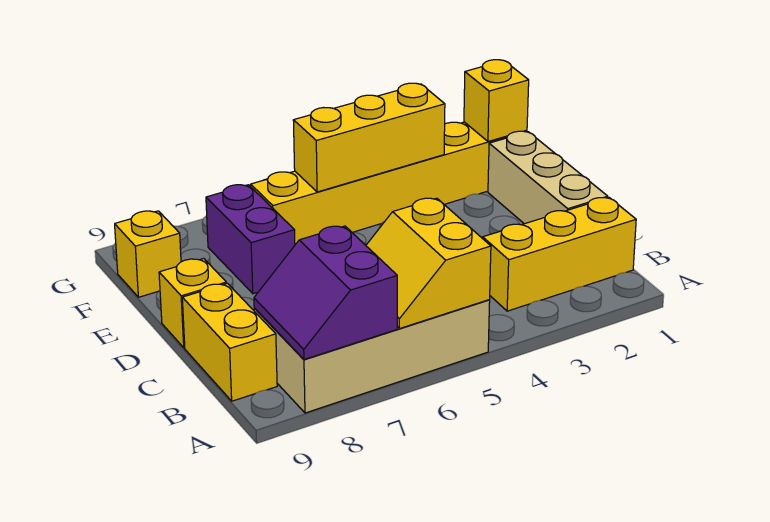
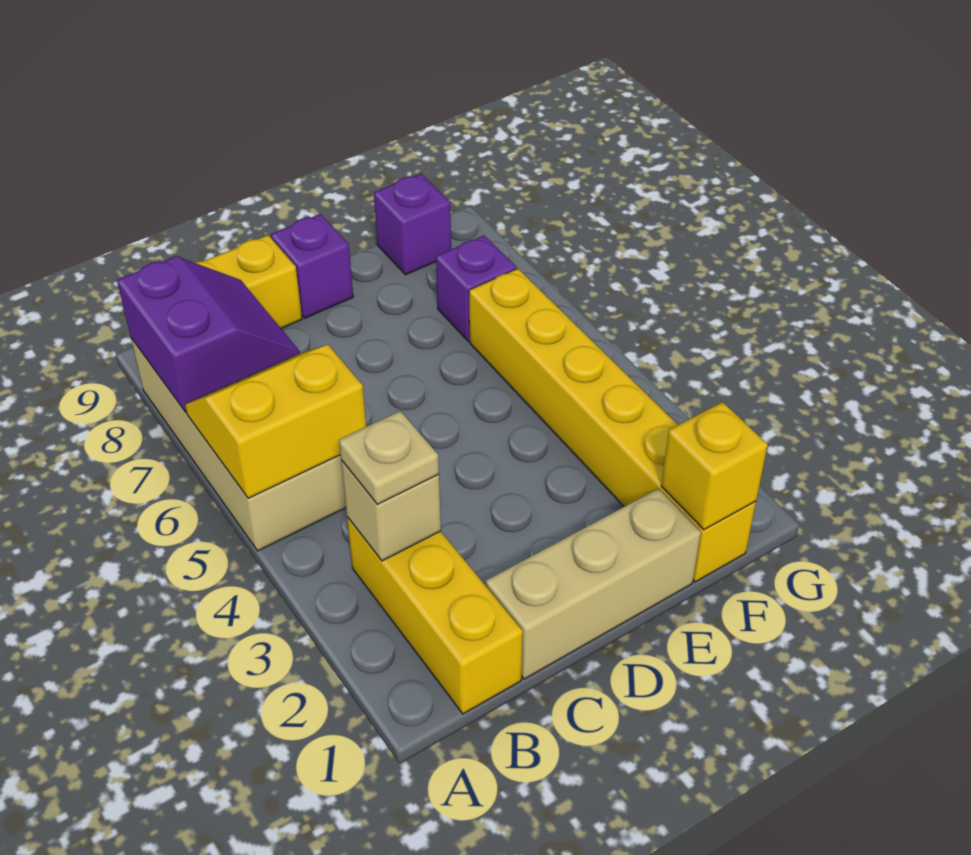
purple 2x2 slope [254,226,397,359] -> purple 2x2 slope turned to [117,256,300,412]
none -> tan 1x1 brick [341,460,441,561]
none -> tan 1x1 plate [339,411,439,504]
yellow 1x1 brick [159,259,226,348] -> purple 1x1 brick [271,214,353,318]
purple 1x2 brick [206,185,295,294] -> purple 1x1 brick [436,236,516,341]
yellow 1x3 brick [293,83,445,192] -> none
yellow 1x1 brick [115,211,181,297] -> purple 1x1 brick [374,173,451,275]

